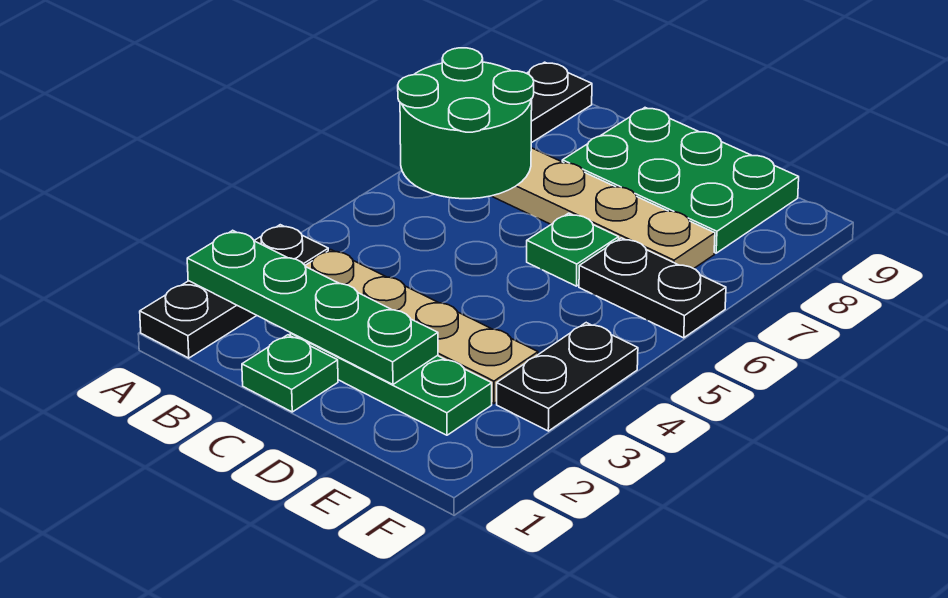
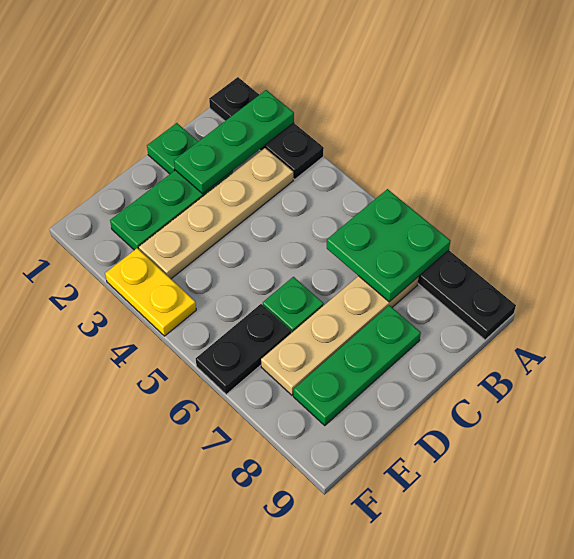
green 1x4 plate [187,230,438,385] -> green 1x3 plate [174,90,294,194]
green 2x2 round brick [398,48,534,199] -> green 2x2 plate [327,189,451,302]
green 2x3 plate [562,108,799,253] -> green 1x3 plate [293,305,421,425]
black 1x2 plate [497,323,638,431] -> yellow 1x2 plate [105,248,196,336]

